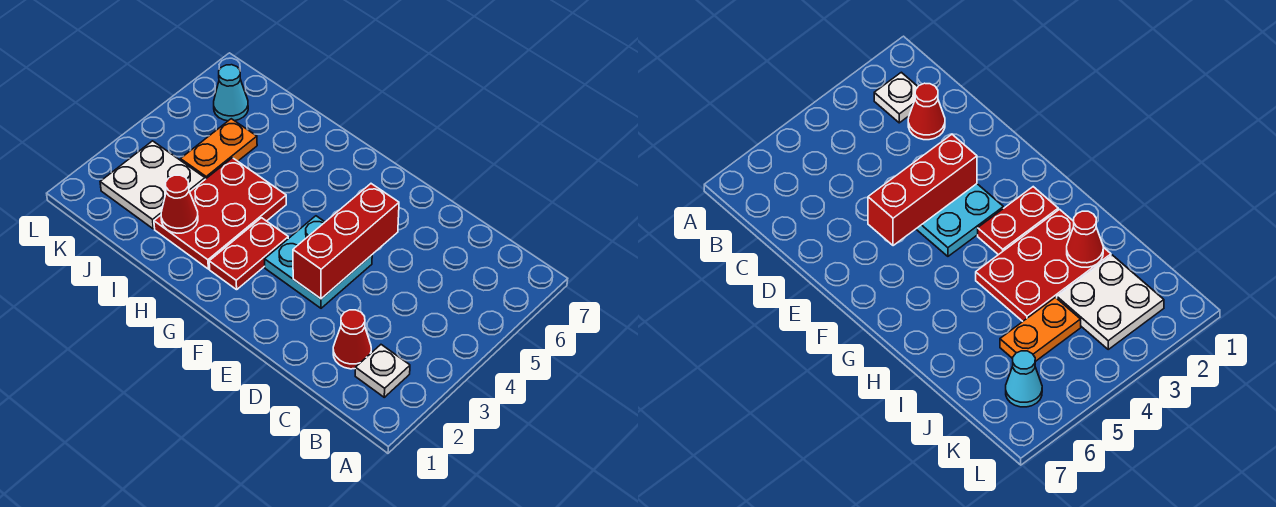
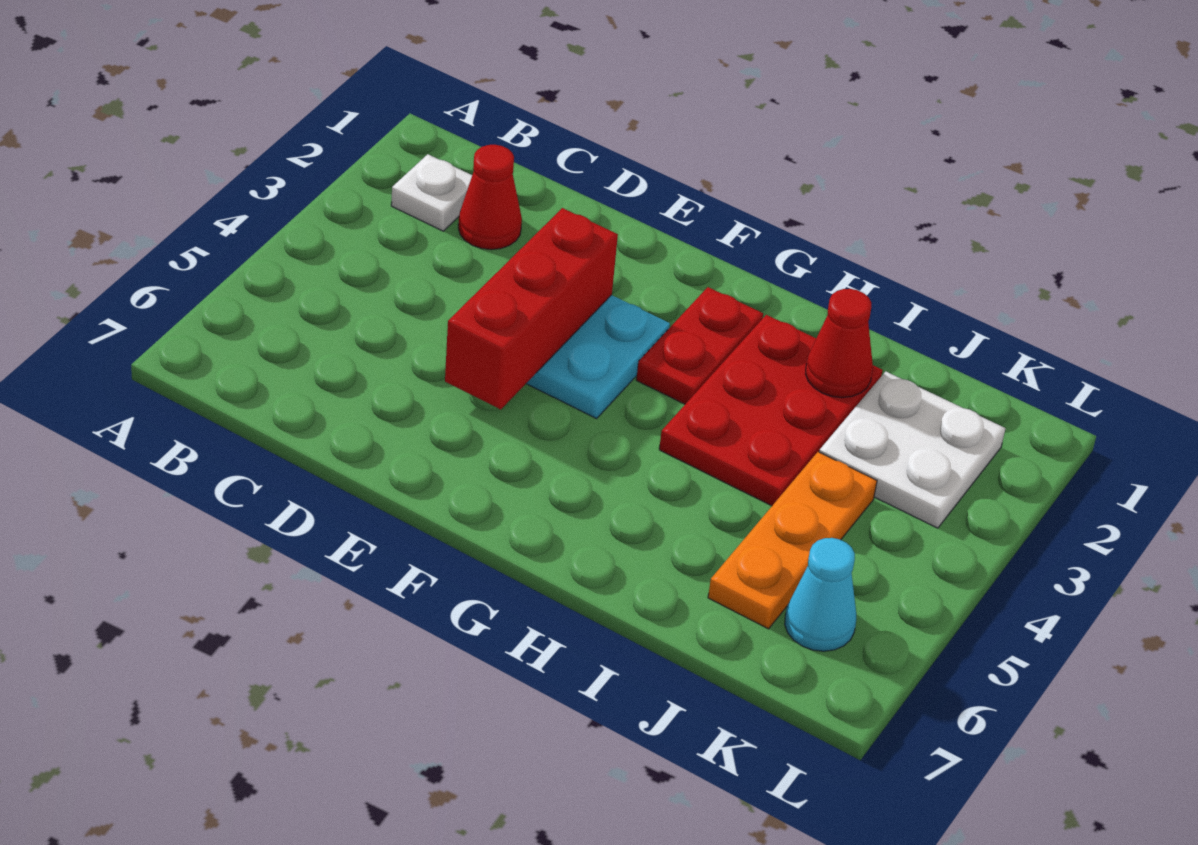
orange 1x2 plate [181,119,257,179] -> orange 1x3 plate [708,452,877,629]

